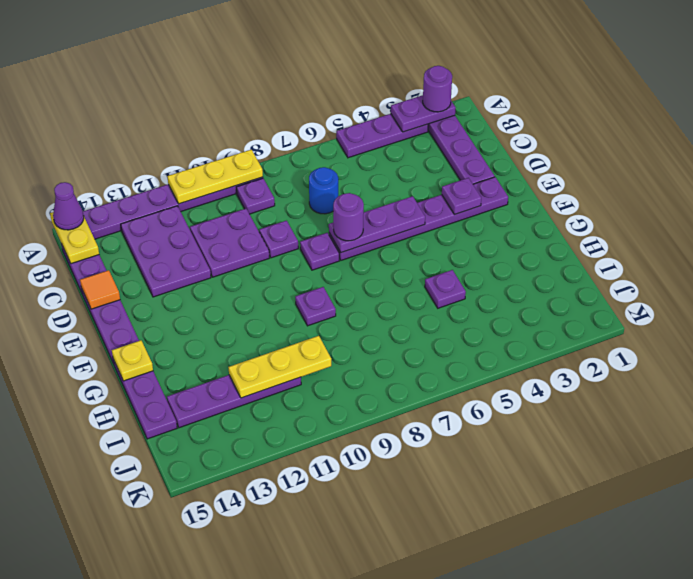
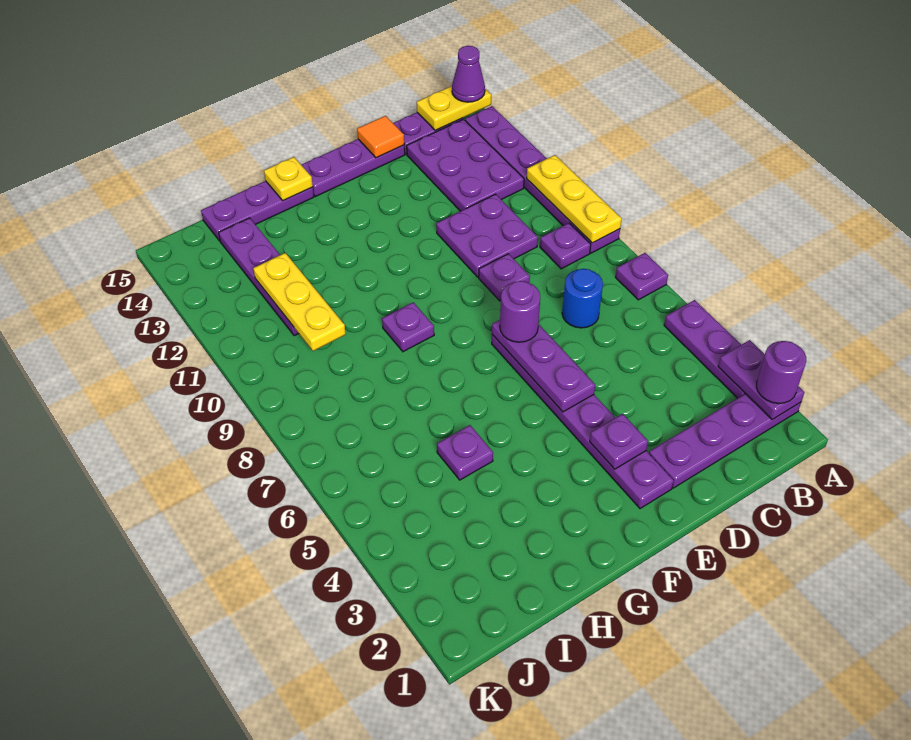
purple 2x3 plate [121,206,211,297] -> purple 2x3 plate turned to [407,119,524,211]
purple 1x1 plate [300,233,339,270] -> purple 1x1 plate moved to [616,253,668,300]

